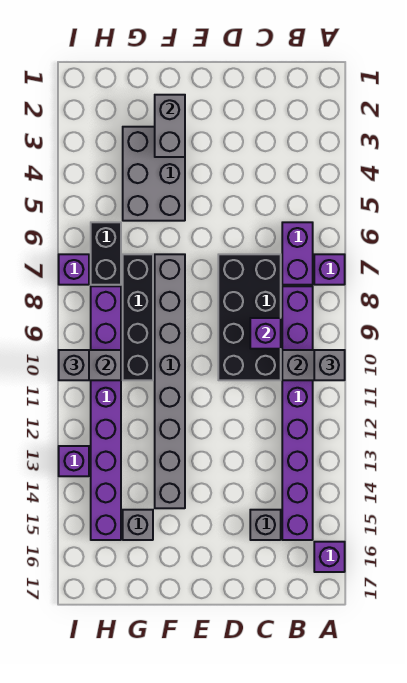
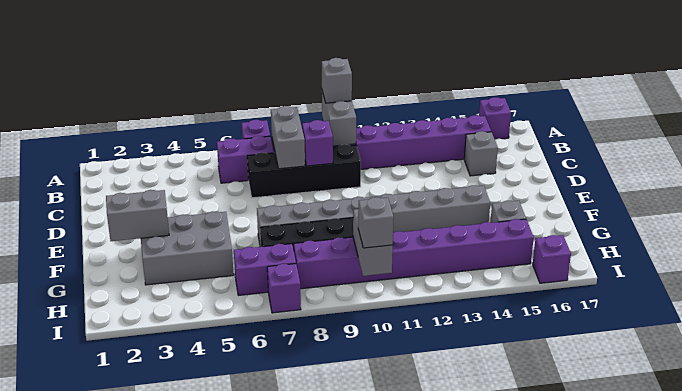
none -> grey 1x2 brick [271,106,305,169]
black 2x4 brick [218,254,281,380] -> black 1x4 brick [247,144,361,198]
black 1x2 brick [91,222,121,285] -> purple 1x2 brick [234,244,296,295]
purple 1x1 brick [59,446,89,476] -> purple 1x1 brick moved to [533,235,571,283]

